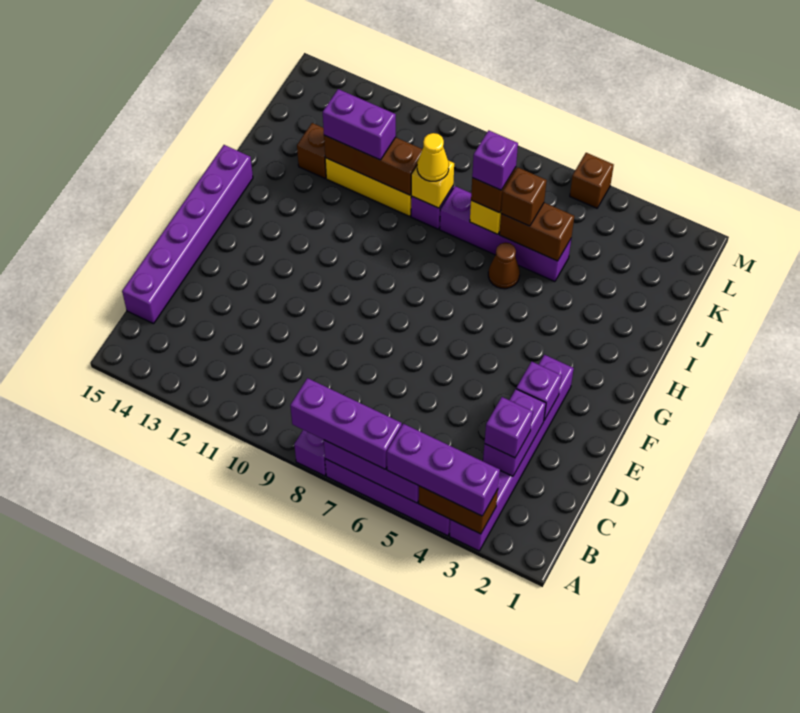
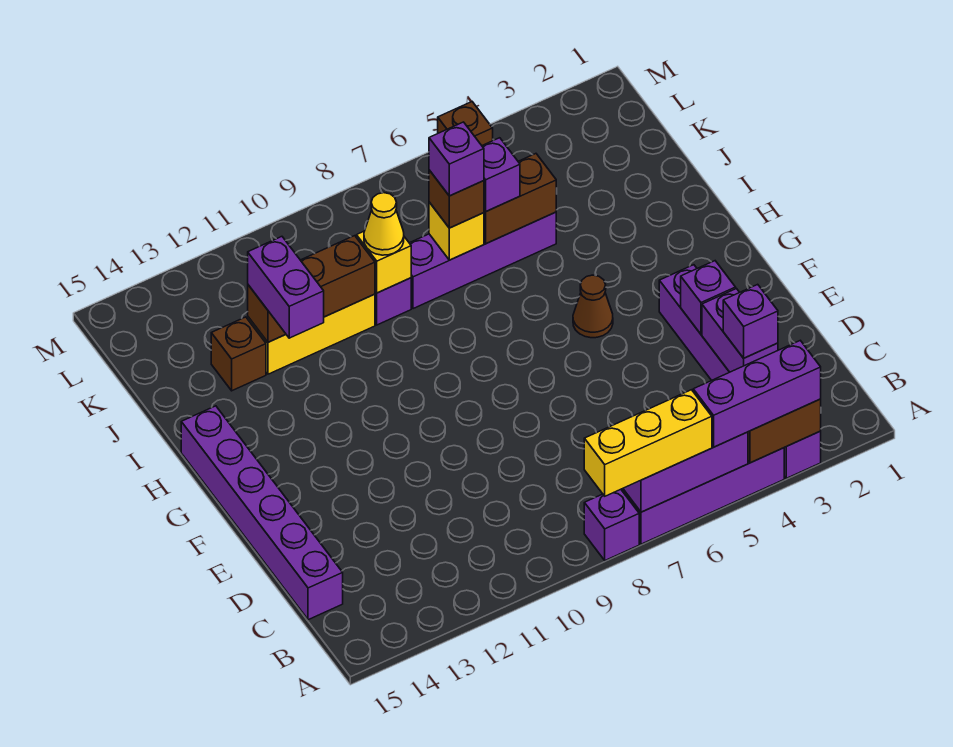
purple 1x3 brick [290,378,402,469] -> yellow 1x3 brick [584,390,712,496]
brown 1x1 cone [488,243,520,289] -> brown 1x1 cone moved to [573,275,613,338]
brown 1x1 brick [501,167,547,226] -> purple 1x1 brick [482,138,520,211]
purple 1x2 brick [323,89,396,160] -> purple 1x2 brick turned to [248,237,324,338]

